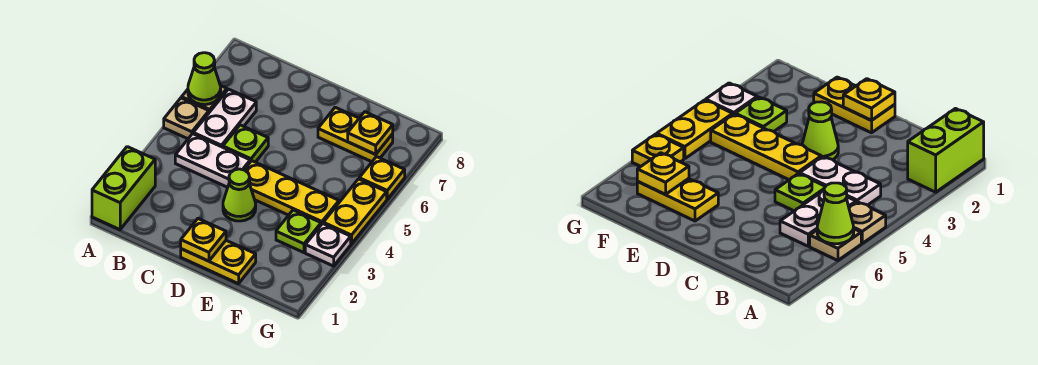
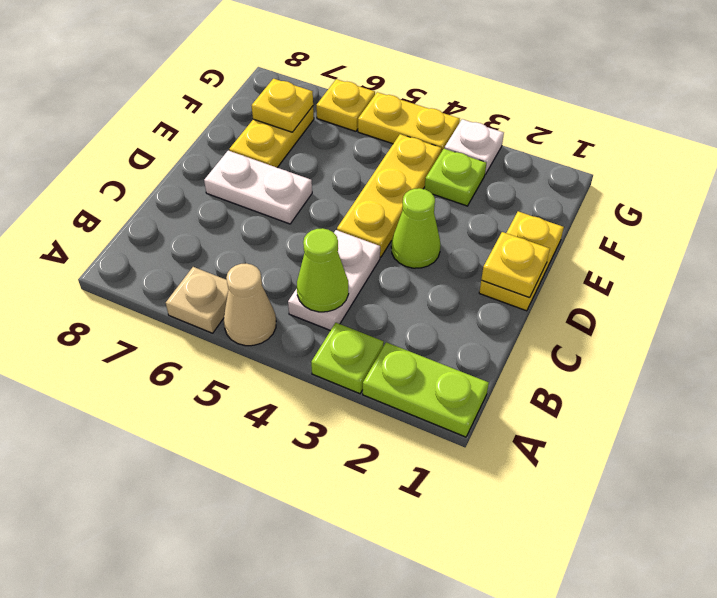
lime 1x2 brick [92,147,155,230] -> lime 1x2 plate [363,342,489,437]
tan 1x1 plate [164,98,209,139] -> tan 1x1 cone [224,263,276,346]
lime 1x1 cone [188,53,221,105] -> lime 1x1 cone moved to [297,228,349,312]
white 1x2 plate [193,89,256,147] -> white 1x2 plate moved to [204,151,312,224]
lime 1x1 plate [223,125,268,162] -> lime 1x1 plate moved to [311,323,384,394]

